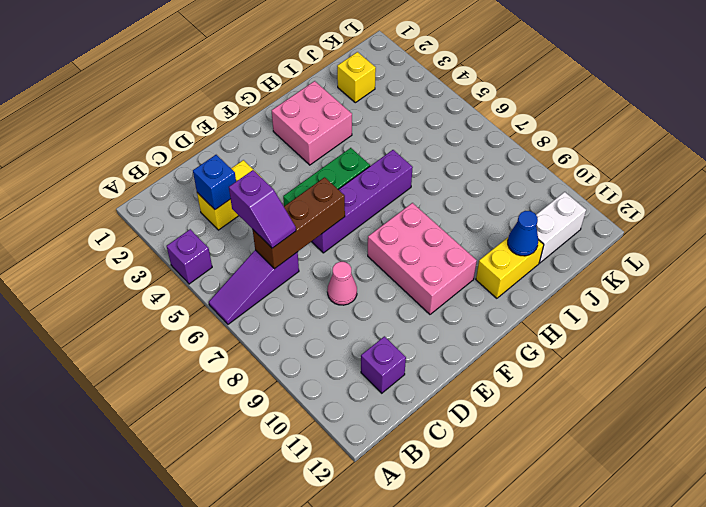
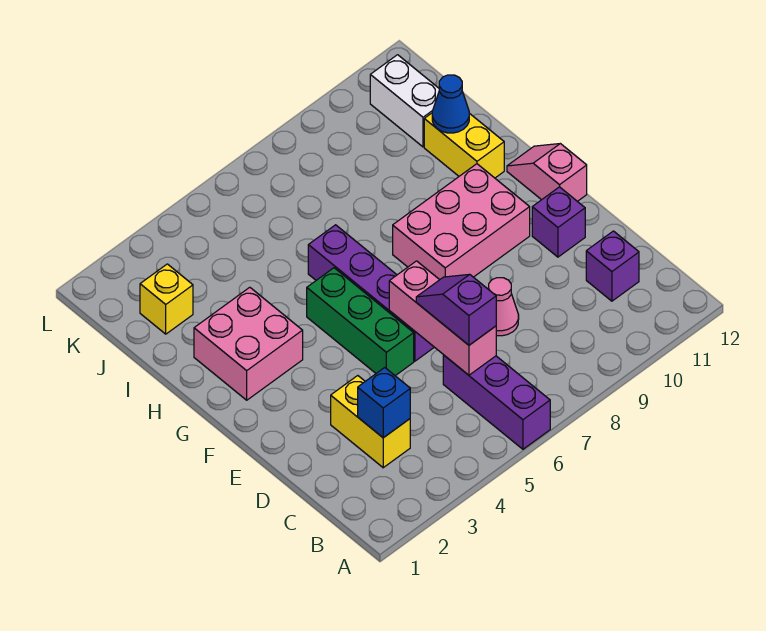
purple 1x1 brick [167,229,212,284] -> purple 1x1 brick moved to [532,187,585,257]
purple 1x3 slope [209,250,299,324] -> purple 1x3 brick [443,355,550,449]
purple 1x2 slope [229,170,296,248] -> purple 1x2 slope turned to [416,274,496,345]
brown 1x3 brick [253,177,345,269] -> pink 1x3 brick [389,261,496,375]
none -> pink 1x2 slope [507,144,587,201]

